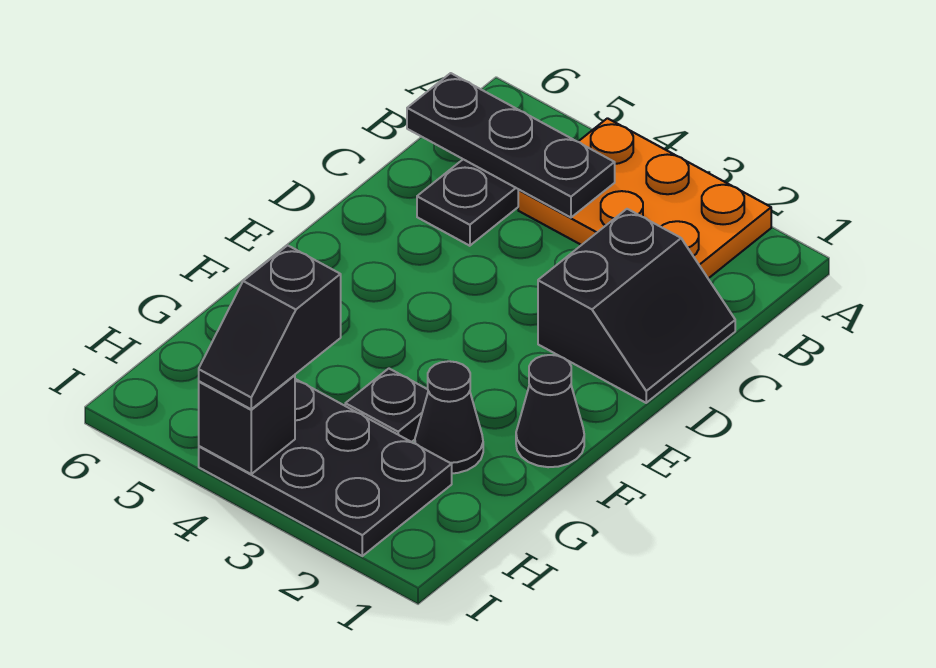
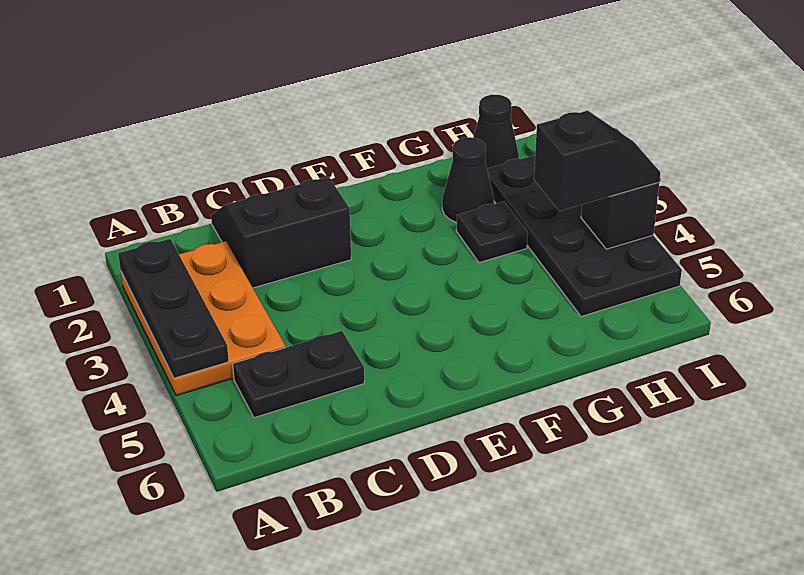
black 1x3 plate [407,73,615,218] -> black 1x3 plate moved to [118,239,229,378]
black 1x1 cone [516,355,584,467] -> black 1x1 cone moved to [473,95,519,168]
black 2x3 plate [199,379,452,556] -> black 2x4 plate [487,155,682,316]

